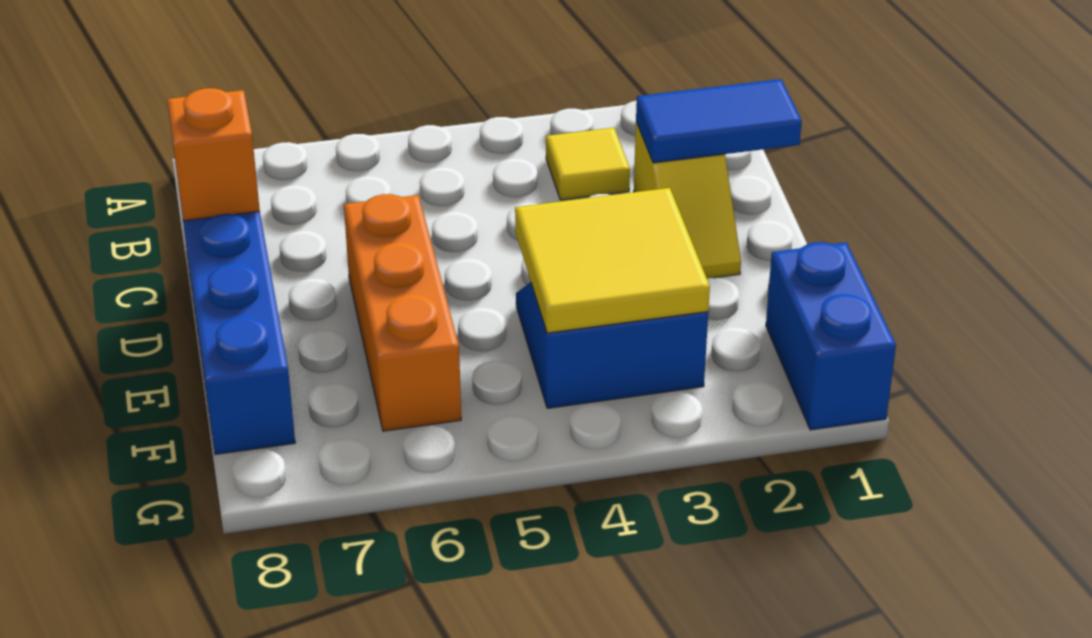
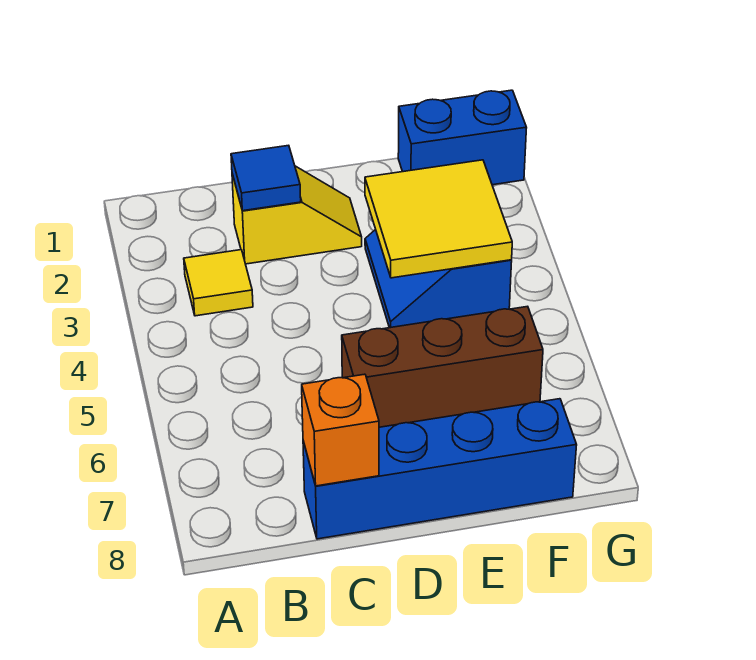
blue 1x2 tile [636,79,802,163] -> blue 1x1 tile [231,145,301,211]
orange 1x3 brick [344,194,461,431] -> brown 1x3 brick [342,306,543,427]

